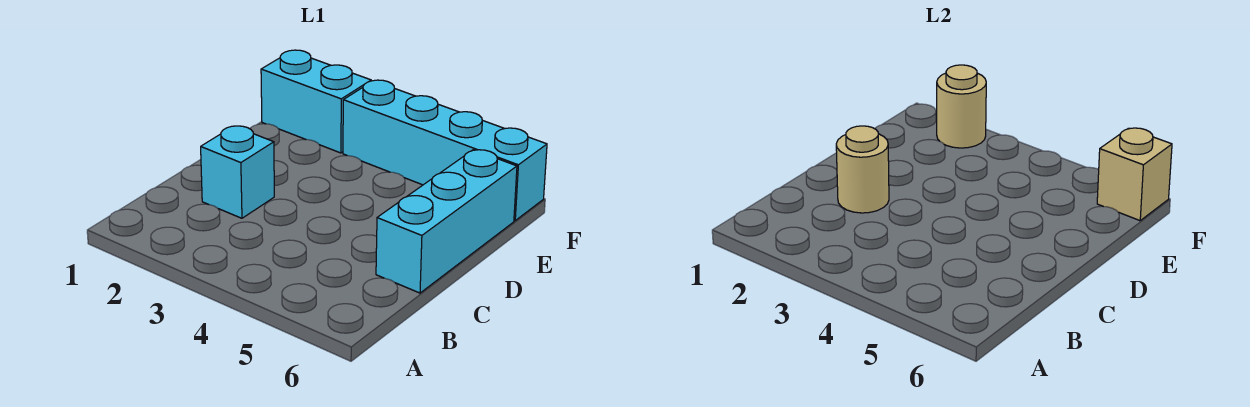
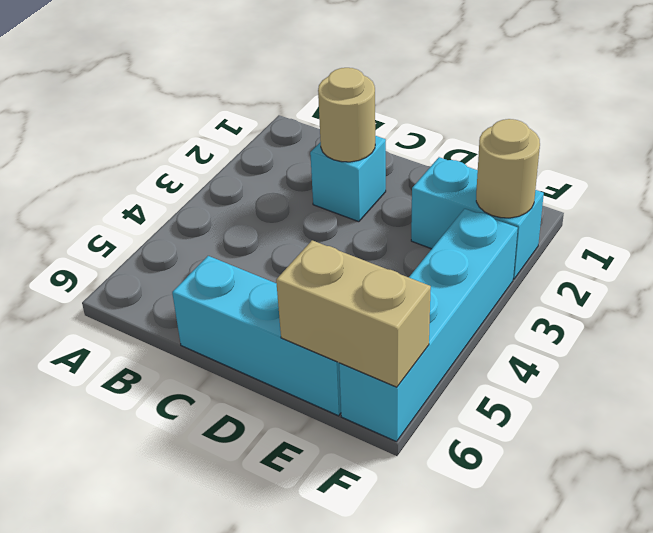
cyan 1x2 brick [261,50,371,153] -> cyan 1x2 brick turned to [411,157,544,279]
tan 1x1 brick [1097,128,1172,221] -> tan 1x2 brick [276,240,431,387]

